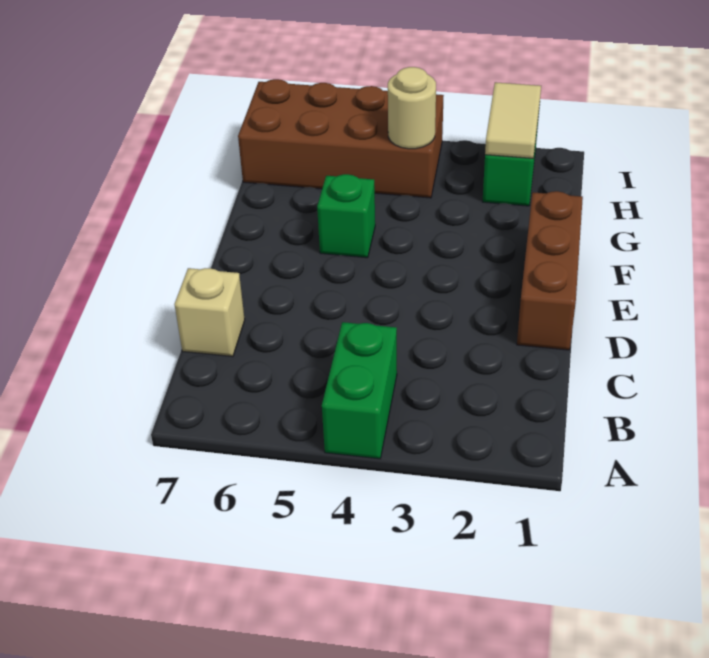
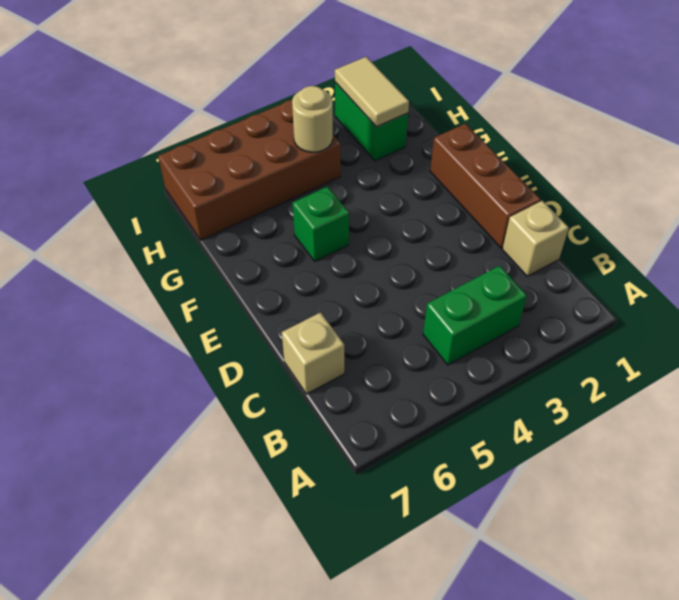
green 1x2 brick [322,322,397,459] -> green 1x2 brick turned to [423,266,527,365]
none -> tan 1x1 brick [502,201,569,276]

